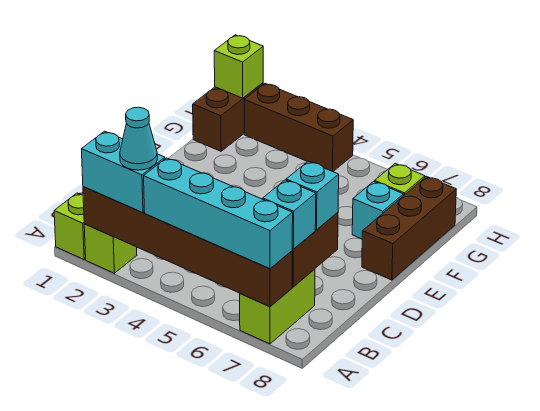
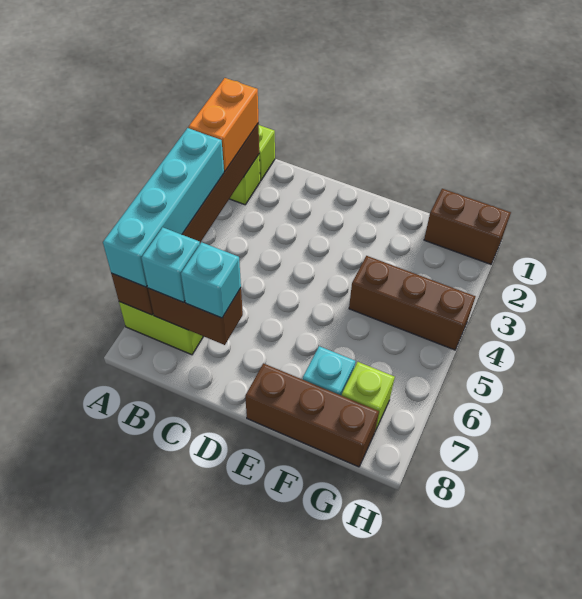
cyan 1x2 brick [82,131,165,213] -> orange 1x2 brick [189,78,258,171]
cyan 1x1 cone [120,107,157,170] -> none
lime 1x1 brick [214,35,263,98] -> none
brown 1x3 brick [244,83,353,171] -> brown 1x3 brick turned to [349,256,476,350]

